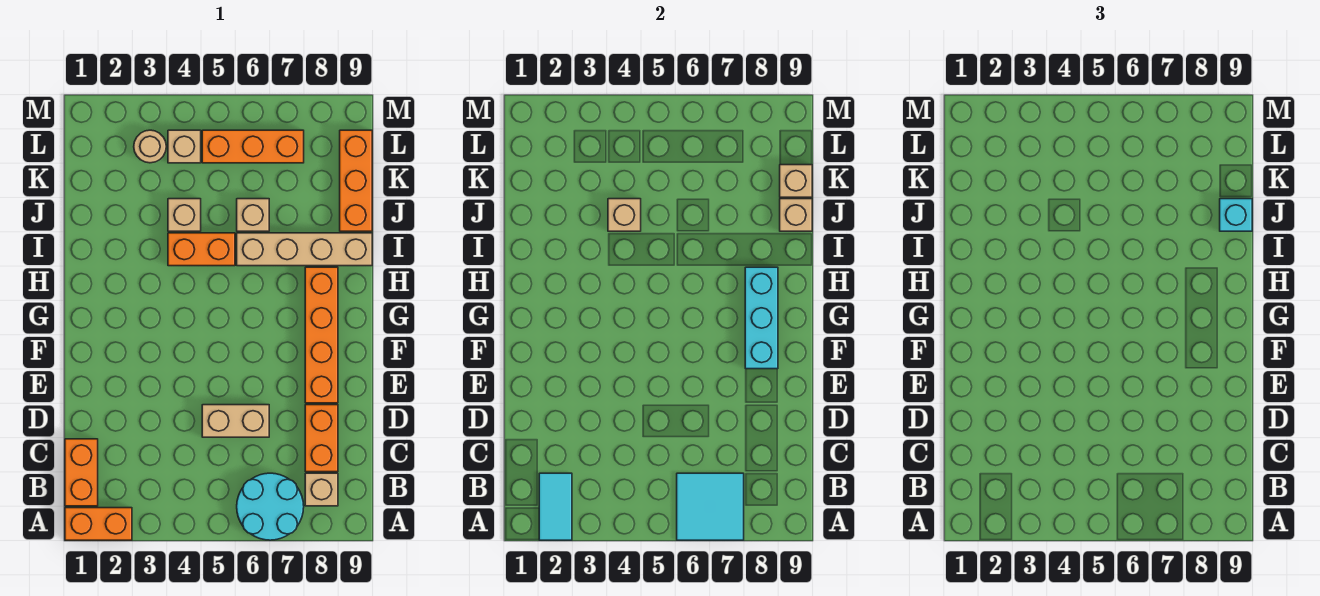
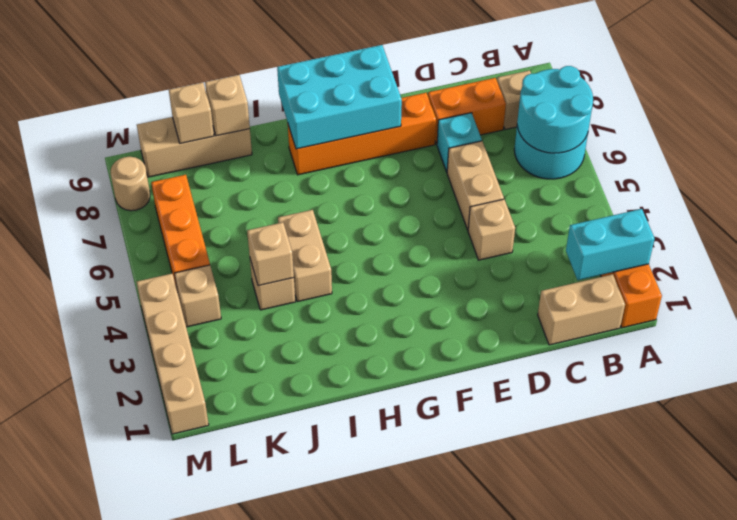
cyan 1x2 tile [539,473,572,540] -> cyan 1x2 brick [566,209,655,280]
cyan 2x2 tile [677,473,744,540] -> cyan 2x2 round brick [517,66,593,153]
orange 1x2 brick [65,439,98,506] -> tan 1x2 brick [538,274,625,345]
cyan 1x3 brick [745,267,778,369] -> cyan 2x3 brick [277,45,402,149]
orange 1x2 brick [168,233,235,266] -> tan 1x2 brick [278,210,332,302]
tan 1x4 brick [237,233,372,266] -> tan 1x4 brick moved to [137,274,209,434]
tan 1x1 brick [237,199,269,231] -> tan 1x1 brick moved to [468,199,515,260]
orange 1x3 brick [340,130,372,231] -> tan 1x3 brick [137,117,252,177]
cyan 1x1 brick [1220,199,1252,231] -> cyan 1x1 brick moved to [437,113,482,172]
tan 1x1 round brick [134,130,166,163] -> tan 1x1 round brick moved to [111,157,150,211]

